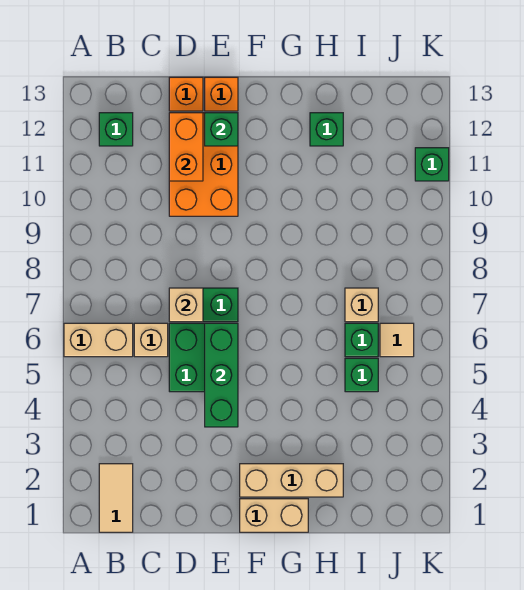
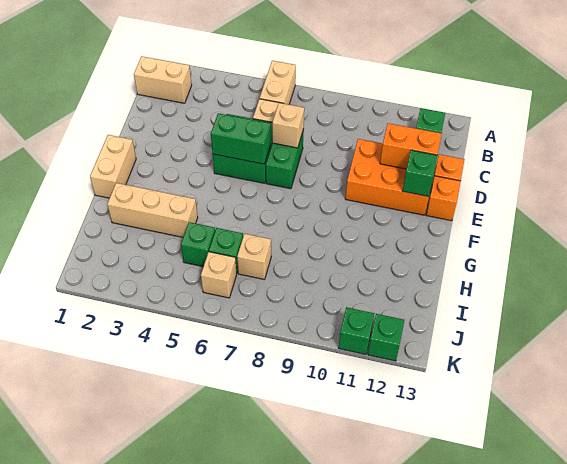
tan 1x2 tile [99,464,133,532] -> tan 1x2 brick [134,56,192,103]
green 1x3 brick [205,323,238,427] -> green 1x2 brick [211,113,271,164]
tan 1x3 brick [240,464,343,497] -> tan 1x3 brick turned to [107,183,198,237]
green 1x1 brick [310,113,343,146] -> green 1x1 brick moved to [368,314,404,361]
tan 1x1 tile [380,323,414,357] -> tan 1x1 brick [201,252,237,298]

